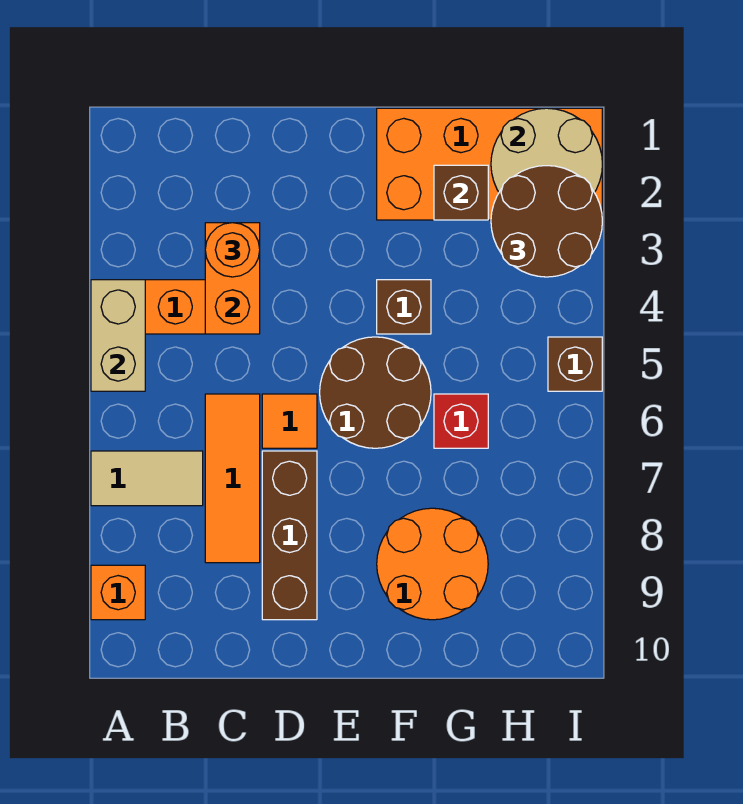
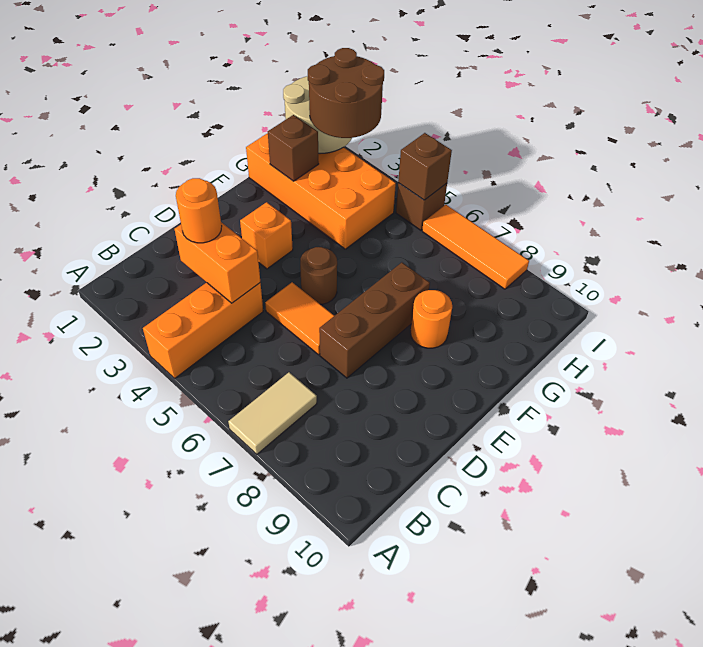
tan 1x2 brick [91,280,145,391] -> none
orange 1x1 brick [91,565,145,620] -> orange 1x1 brick moved to [240,202,293,269]
orange 1x3 tile [205,394,260,563] -> orange 1x3 tile moved to [422,205,529,289]
orange 1x1 tile [262,394,317,448] -> orange 1x2 tile [265,282,334,355]
brown 1x3 brick [262,451,317,620] -> brown 1x3 brick turned to [319,262,430,378]
brown 2x2 round brick [320,337,431,448] -> brown 1x1 round brick [300,247,337,304]
orange 2x4 brick [377,108,602,220] -> orange 2x4 brick turned to [246,133,396,249]
brown 1x1 brick [377,280,431,334] -> brown 1x1 brick moved to [398,133,452,200]
orange 2x2 round brick [377,508,488,620] -> orange 1x1 round brick [411,290,452,348]
red 1x1 brick [434,394,488,448] -> none

